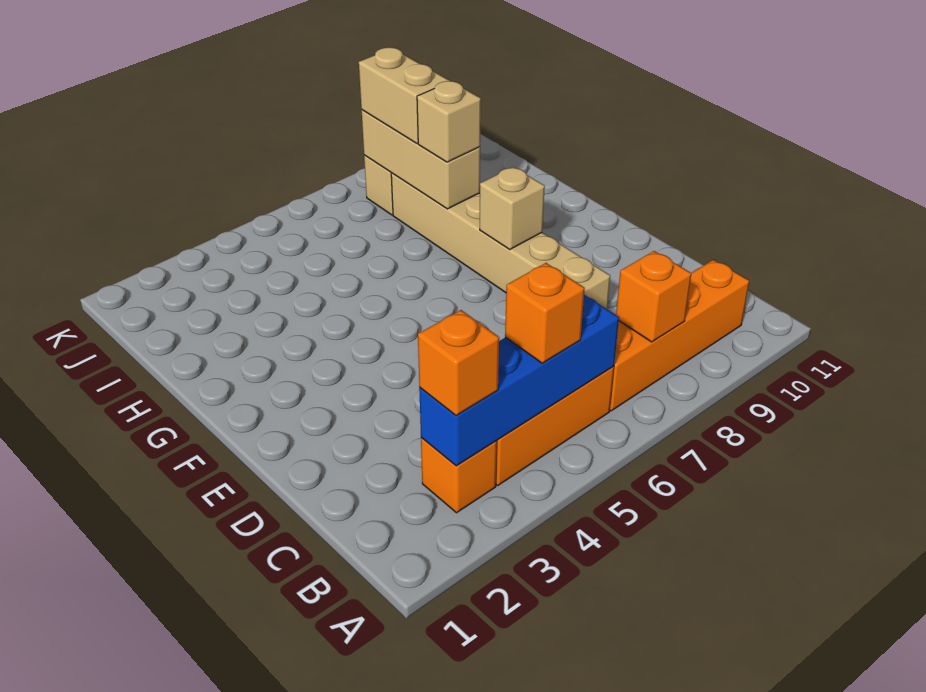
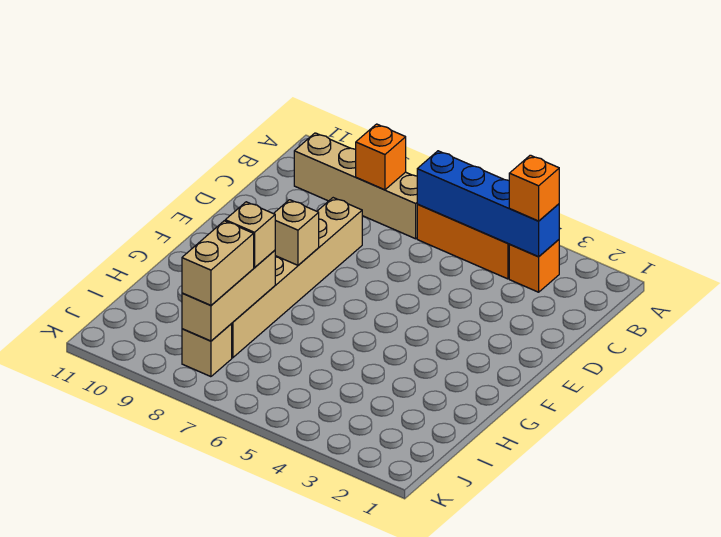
orange 1x1 brick [505,263,585,363] -> none
orange 1x4 brick [610,260,749,411] -> tan 1x4 brick [294,133,417,239]

